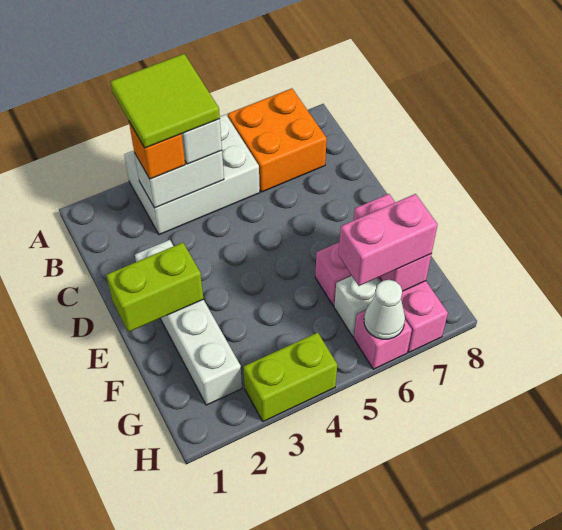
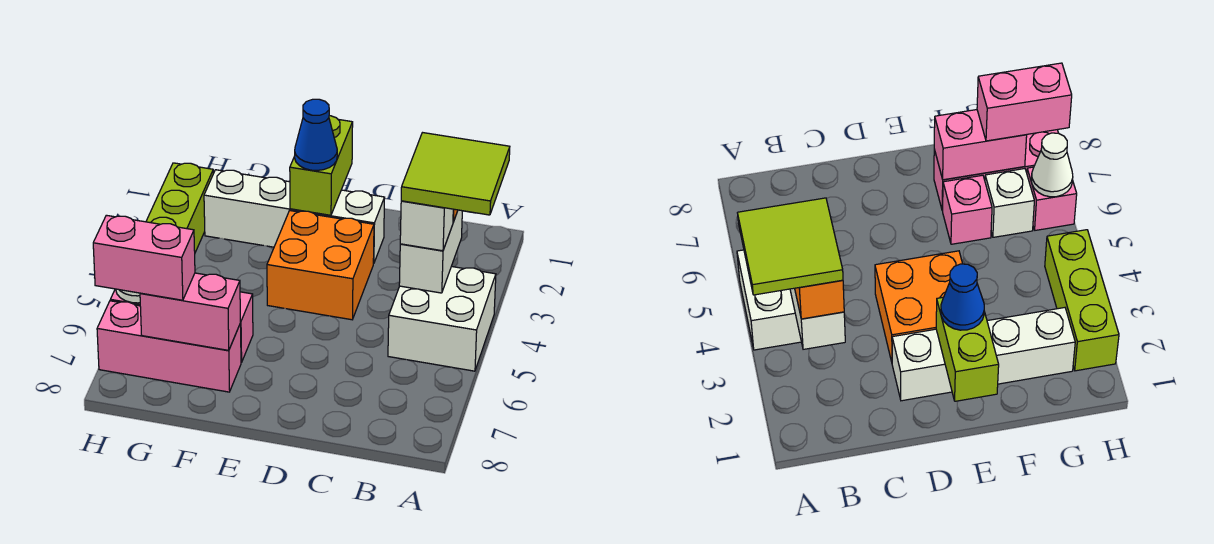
white 2x3 brick [124,114,260,235] -> white 2x2 brick [388,266,496,371]
orange 2x2 brick [228,88,327,192] -> orange 2x2 brick moved to [267,211,374,320]
none -> blue 1x1 cone [295,99,337,170]
pink 1x2 brick [339,194,438,286] -> pink 1x2 brick turned to [93,215,195,300]
lime 1x2 brick [243,333,337,421] -> lime 1x3 brick [146,163,213,252]

